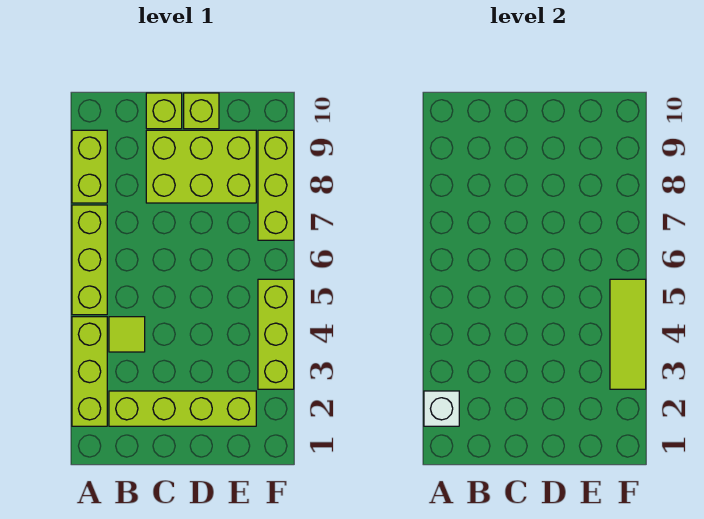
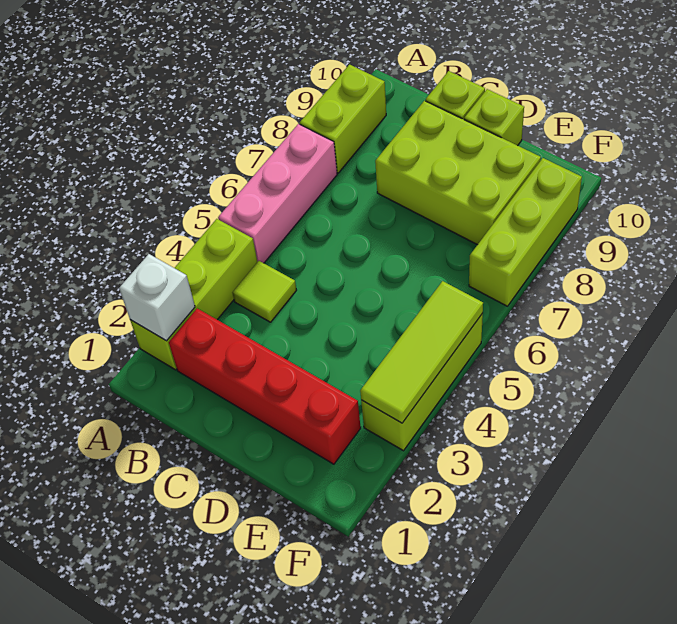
lime 1x3 brick [72,205,107,315] -> pink 1x3 brick [218,124,337,263]
lime 1x4 brick [109,391,256,426] -> red 1x4 brick [169,308,361,464]

